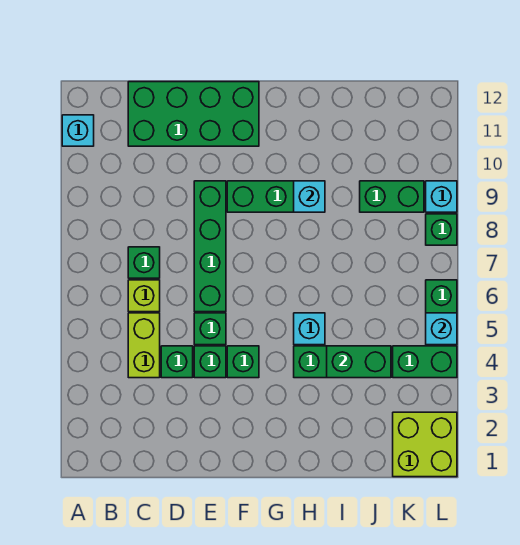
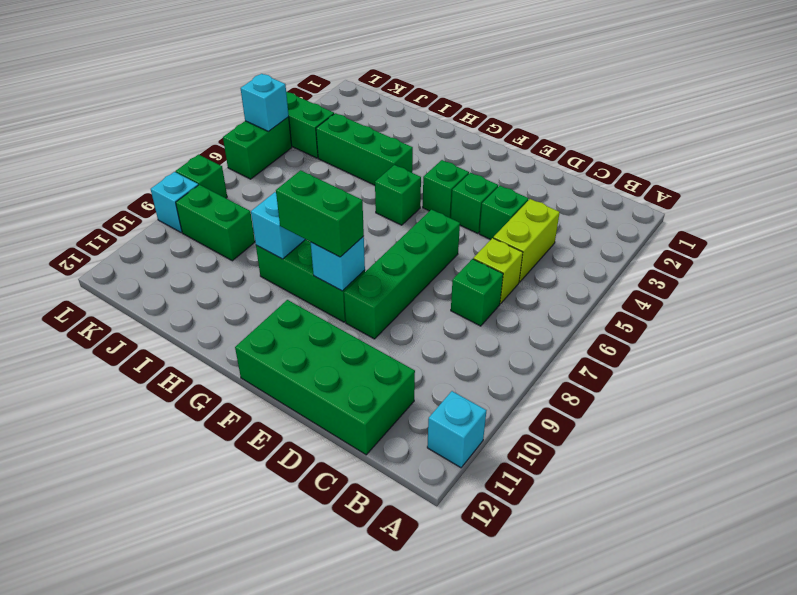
green 1x1 brick [194,313,226,345] -> green 1x1 brick moved to [375,165,421,225]
cyan 1x1 brick [294,313,325,345] -> cyan 1x1 brick moved to [311,236,365,291]
green 1x2 brick [327,346,391,378] -> green 1x2 brick moved to [276,170,364,257]
lime 2x2 brick [393,412,457,477] -> none

